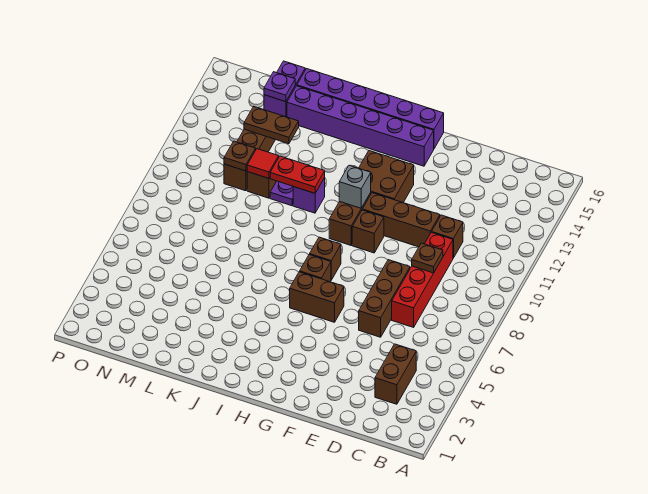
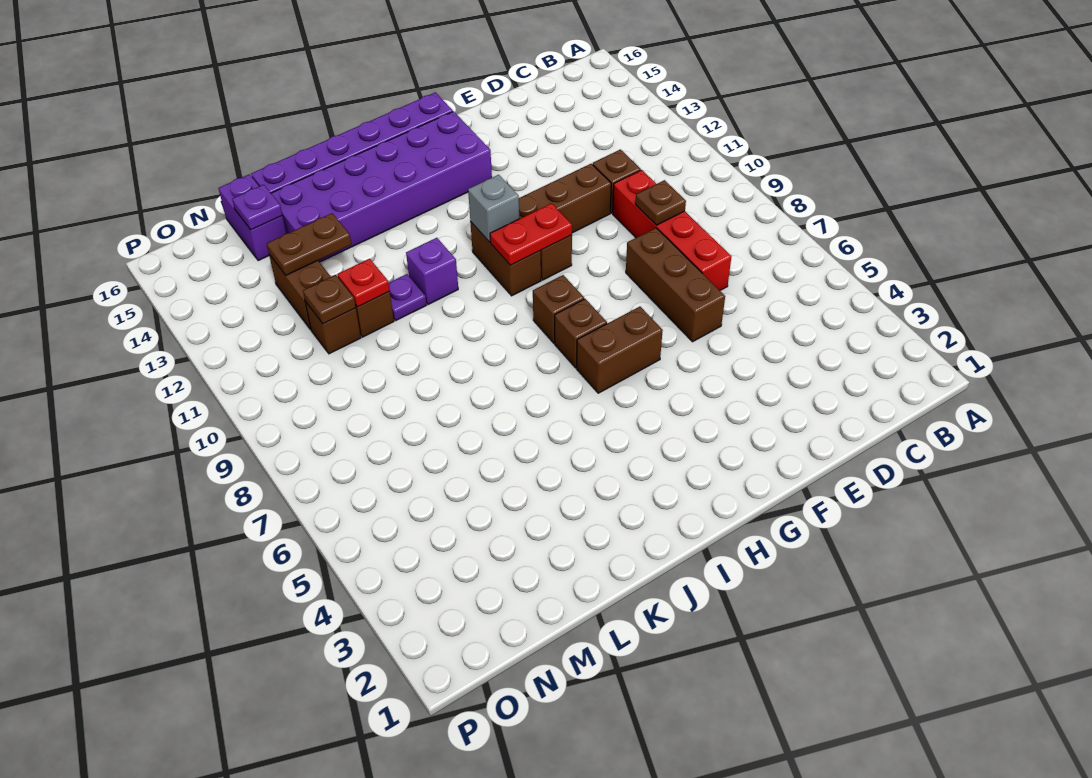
brown 1x2 brick [375,344,416,404] -> none
brown 2x2 brick [359,151,414,202] -> none
purple 1x6 brick [287,86,434,166] -> purple 2x6 brick [271,111,492,262]
red 1x2 plate [270,156,325,193] -> red 1x2 plate moved to [490,203,572,265]
red 1x1 tile [247,149,279,178] -> red 1x1 plate [338,259,390,307]

